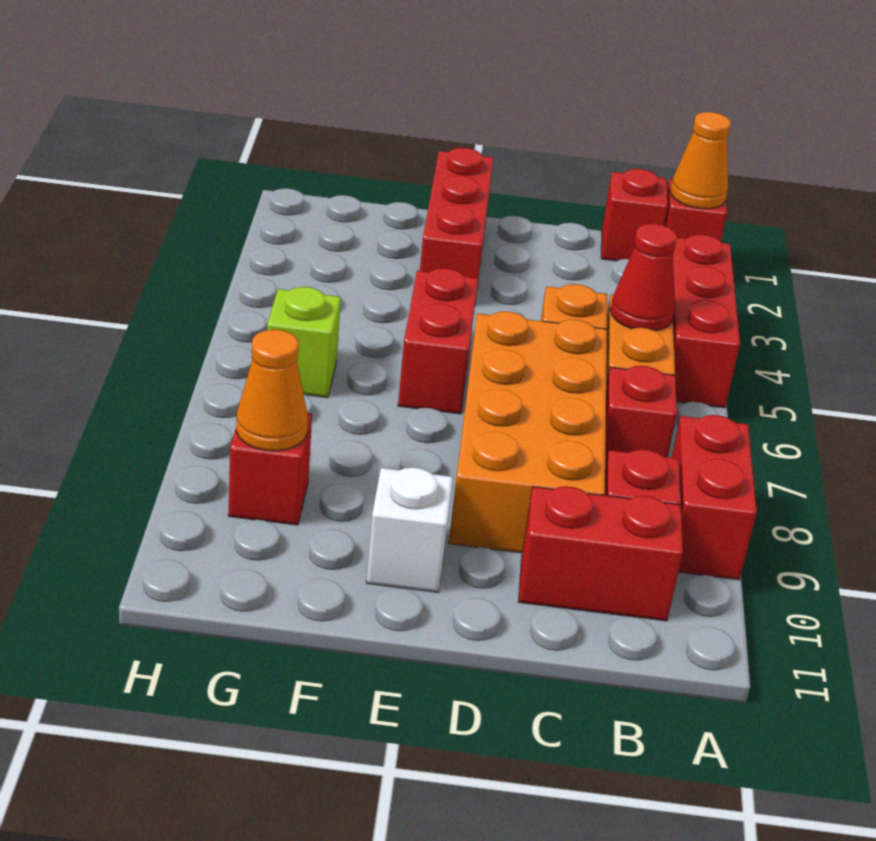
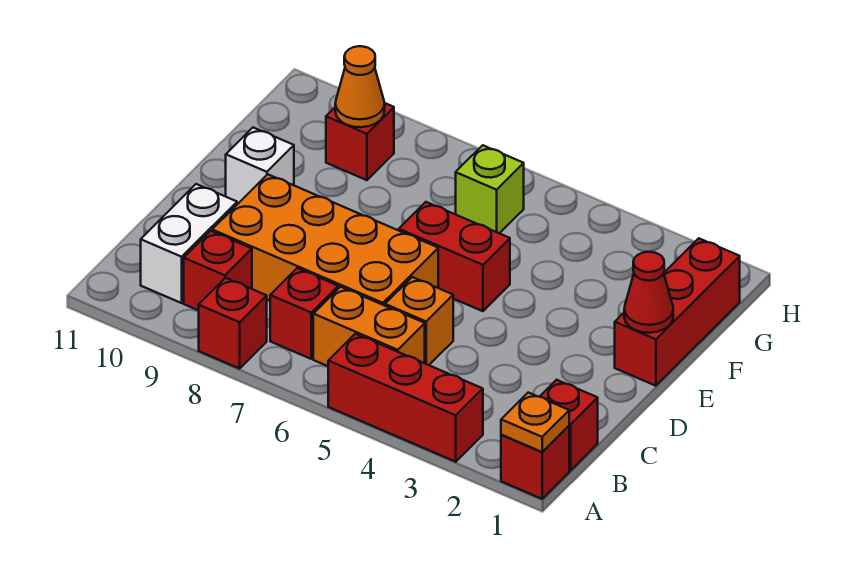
orange 1x1 cone [670,112,731,209] -> orange 1x1 plate [501,393,569,452]
red 1x2 brick [672,415,757,580] -> red 1x1 brick [199,278,267,369]
red 1x1 cone [610,224,677,331] -> red 1x1 cone moved to [624,252,673,333]
red 1x2 brick [519,486,683,621] -> white 1x2 brick [141,184,237,303]
red 1x3 brick [420,148,493,302] -> red 1x3 brick turned to [615,238,740,386]

